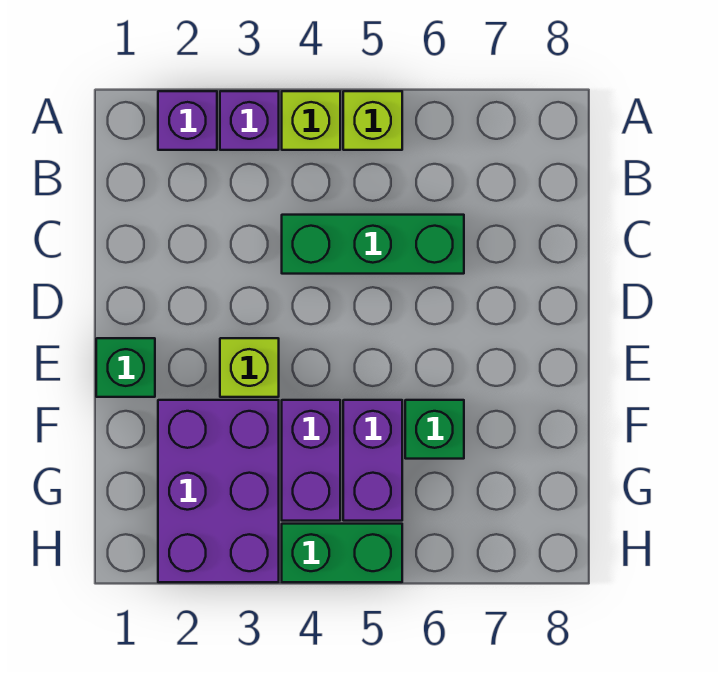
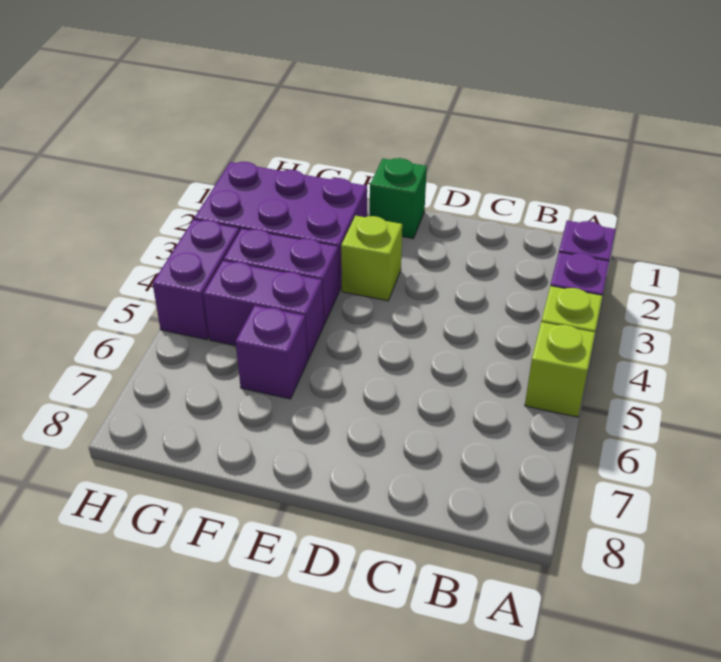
green 1x3 brick [282,215,464,274] -> none
green 1x1 brick [405,400,464,459] -> purple 1x1 brick [236,306,307,399]
green 1x2 brick [282,524,402,582] -> purple 1x2 brick [153,220,239,340]

